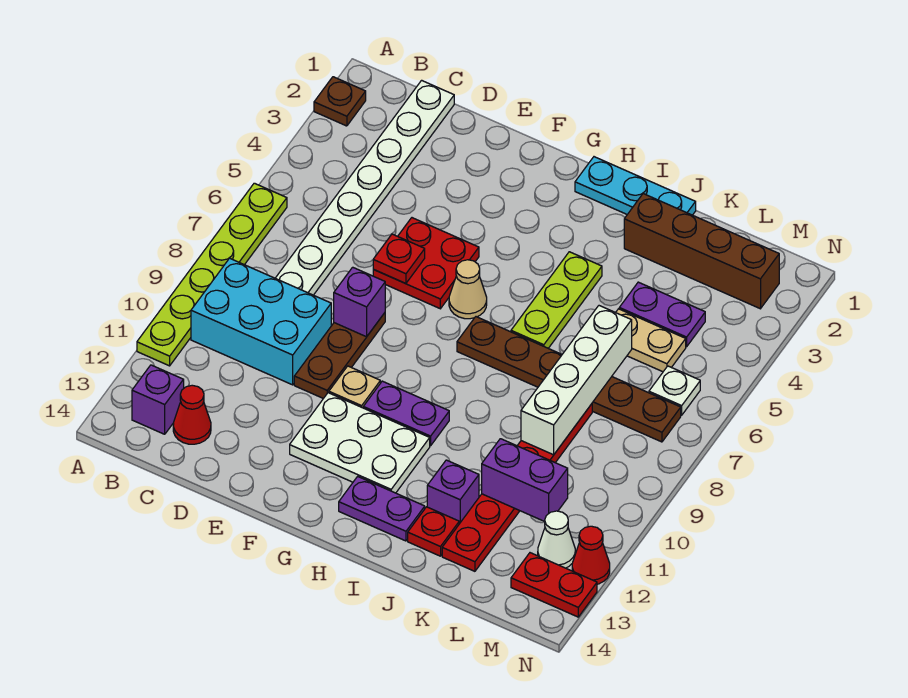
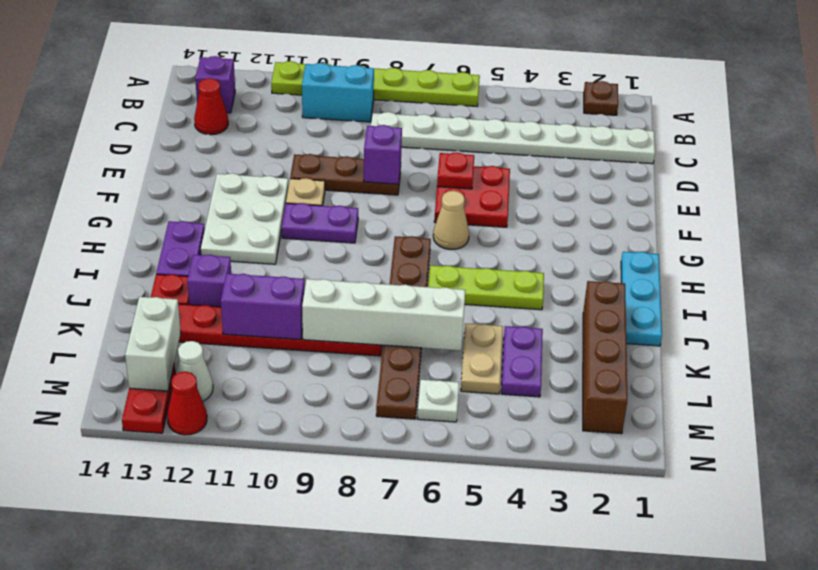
cyan 2x3 brick [191,258,331,385] -> cyan 1x2 brick [302,63,374,122]
purple 1x2 plate [363,381,449,446] -> purple 1x2 plate turned to [282,203,358,243]
purple 1x2 brick [482,439,568,522] -> purple 1x2 brick turned to [221,273,305,340]
none -> white 1x2 brick [125,297,181,391]

